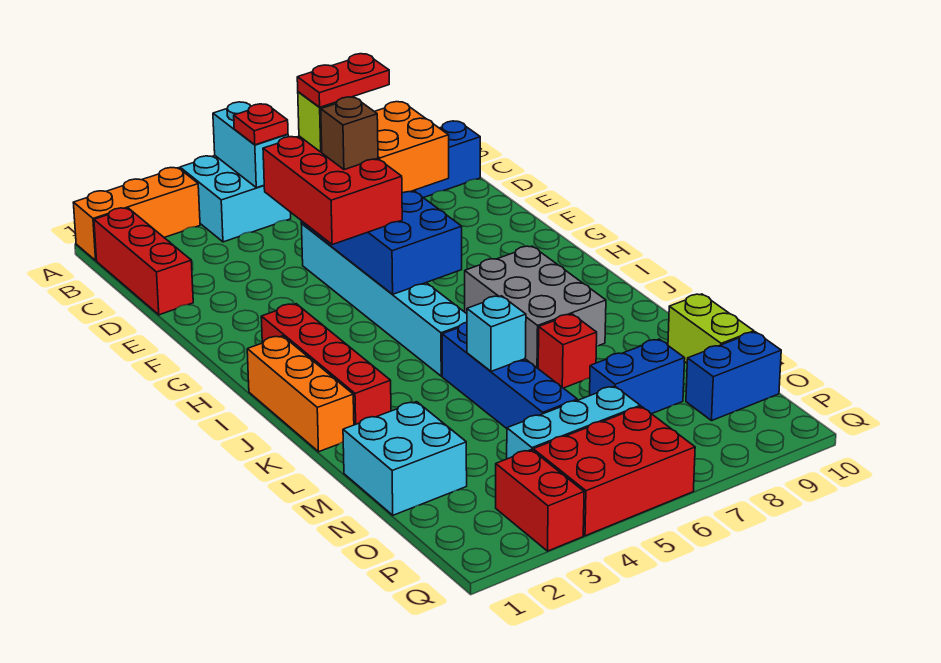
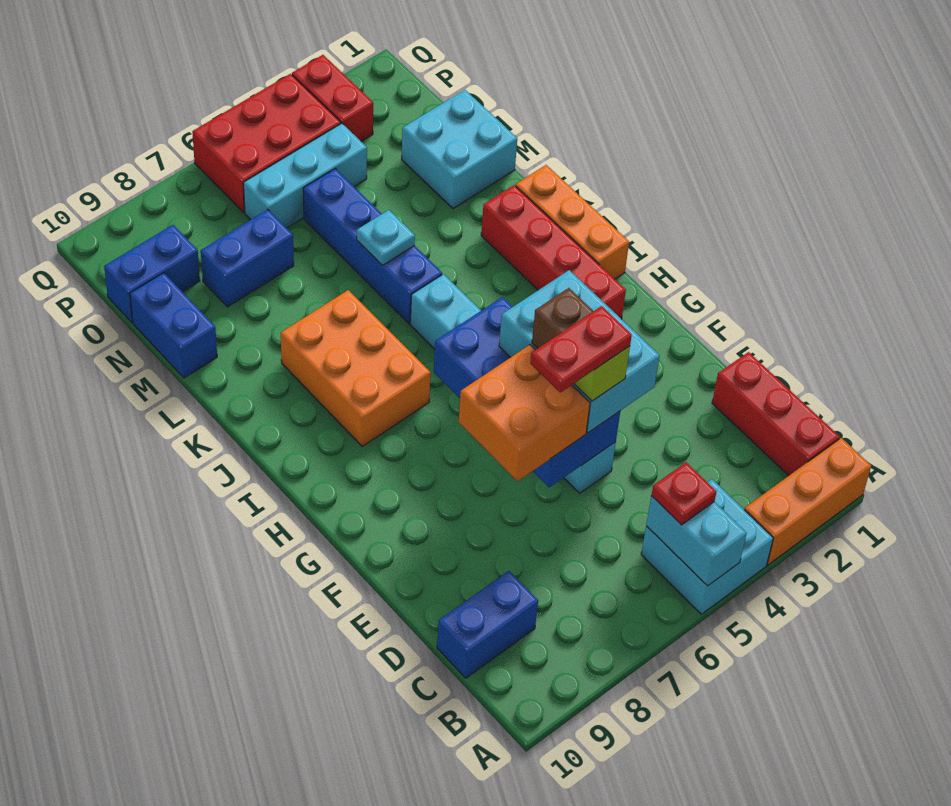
red 2x3 brick [263,136,402,245] -> cyan 2x3 brick [499,270,660,433]
grey 2x3 brick [465,246,606,368] -> orange 2x3 brick [281,290,431,446]
cyan 1x1 brick [467,296,526,371] -> cyan 1x1 plate [357,210,415,265]
red 1x1 brick [538,314,597,388] -> none
lime 1x2 brick [668,294,754,363] -> blue 1x2 brick [130,273,217,378]

